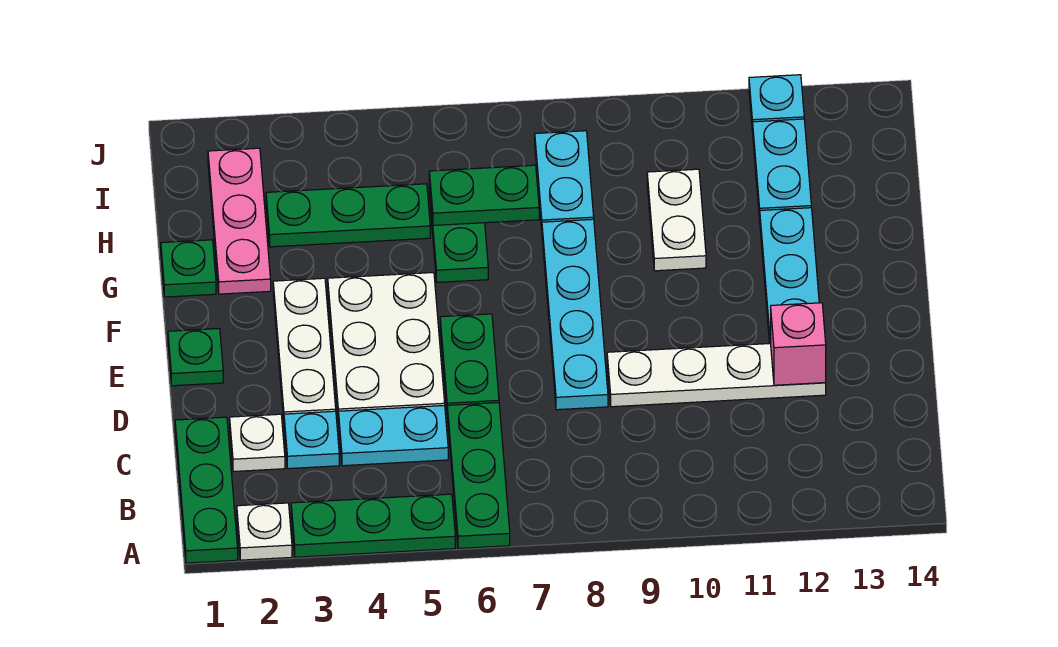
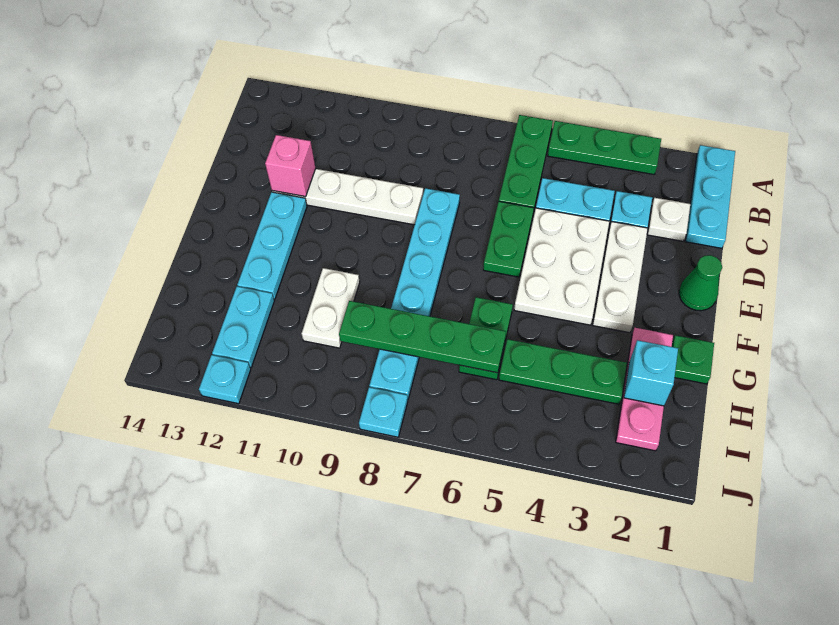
green 1x3 plate [175,417,238,563] -> cyan 1x3 plate [685,145,735,248]
white 1x1 plate [237,503,292,560] -> none
green 1x1 plate [168,329,223,386] -> green 1x1 cone [679,255,722,311]
none -> cyan 1x1 brick [624,340,678,406]
green 1x2 plate [429,165,539,225] -> green 1x4 plate [339,301,506,373]
none -> cyan 1x1 plate [359,387,408,437]

